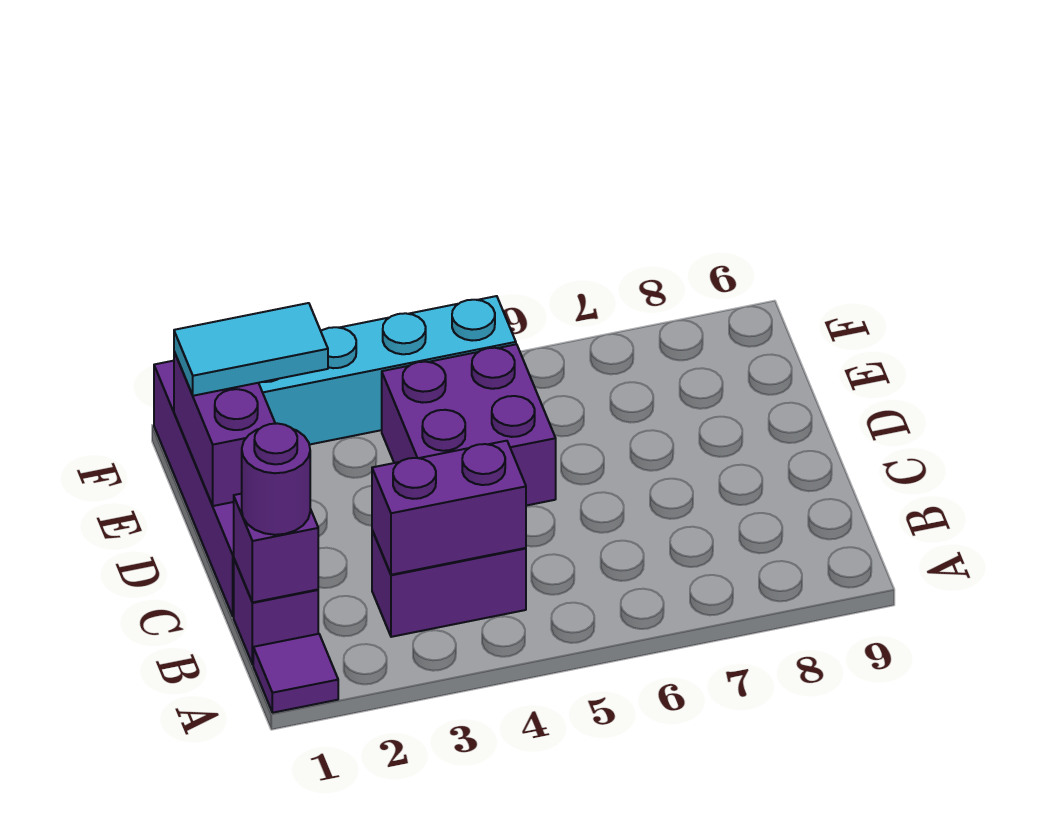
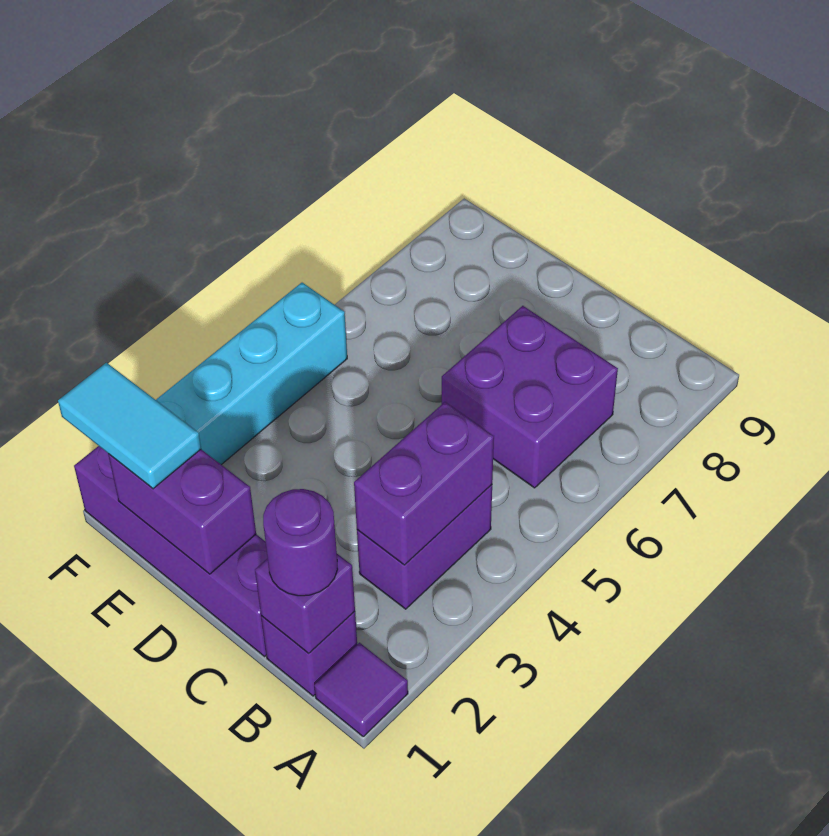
purple 2x2 brick [382,344,556,506] -> purple 2x2 brick moved to [442,306,618,488]
cyan 1x2 tile [174,303,328,396] -> cyan 1x2 tile turned to [58,363,201,489]

